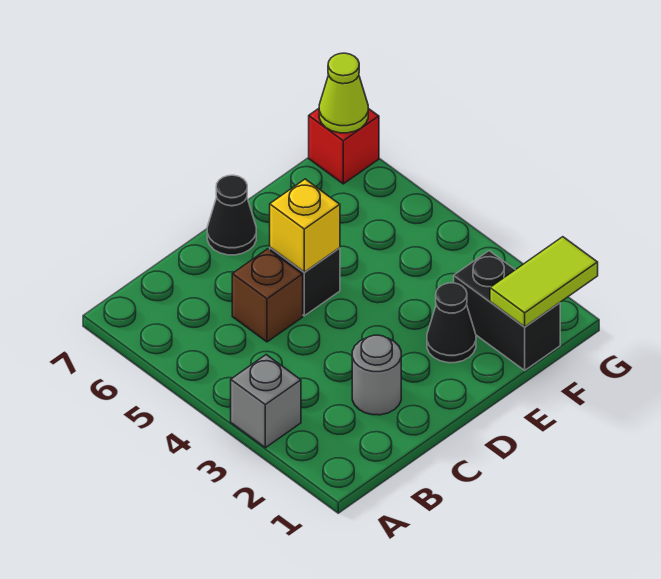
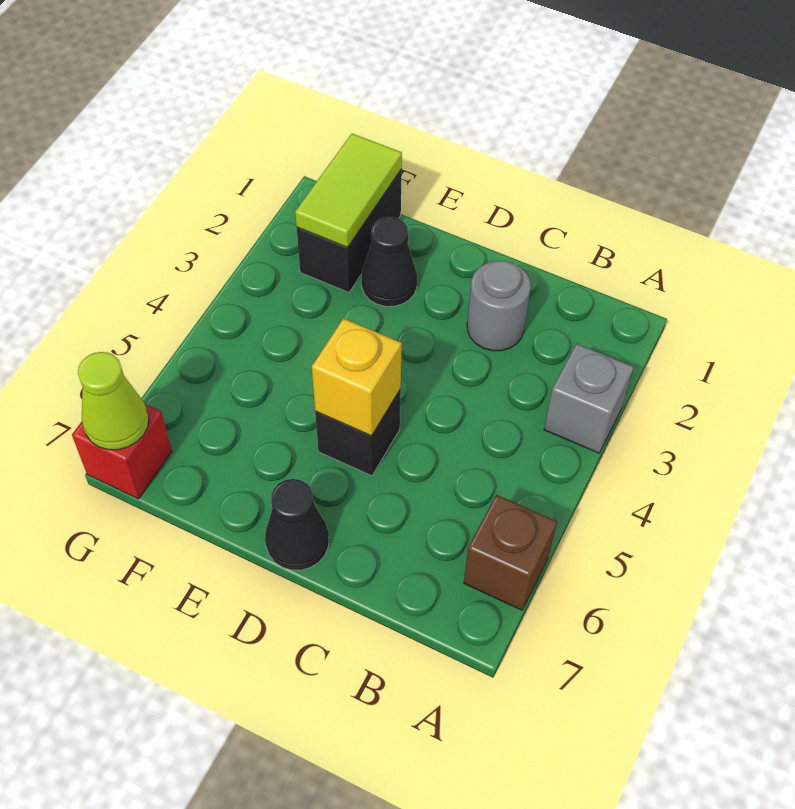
brown 1x1 brick [232,249,303,342] -> brown 1x1 brick moved to [464,495,557,610]
lime 1x2 tile [490,237,598,327] -> lime 1x2 tile turned to [295,134,402,247]

